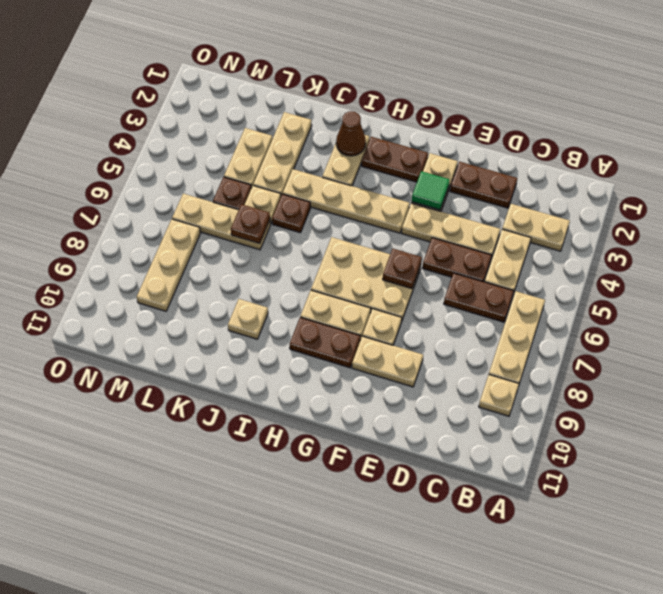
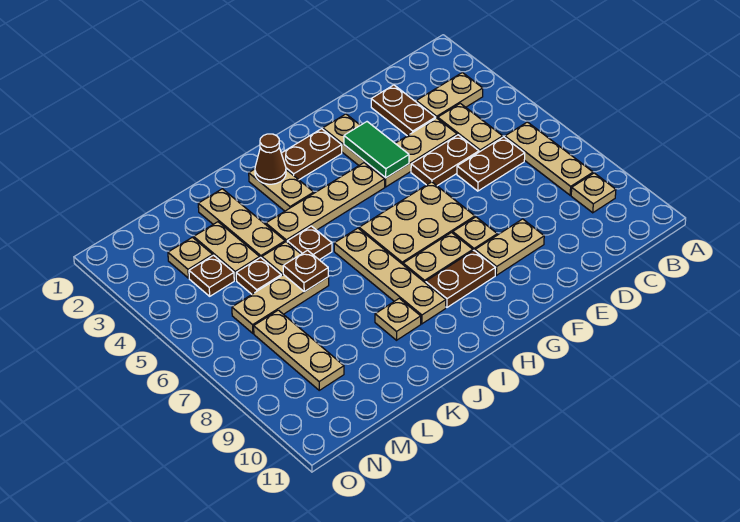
brown 1x2 plate [450,162,517,208] -> brown 1x2 plate turned to [371,85,436,136]
green 1x1 tile [412,171,450,210] -> green 1x2 tile [344,122,409,178]
brown 1x1 plate [383,249,422,289] -> brown 1x1 plate moved to [189,255,234,296]
none -> tan 1x4 plate [334,228,446,324]
none -> tan 1x1 plate [168,237,213,278]

